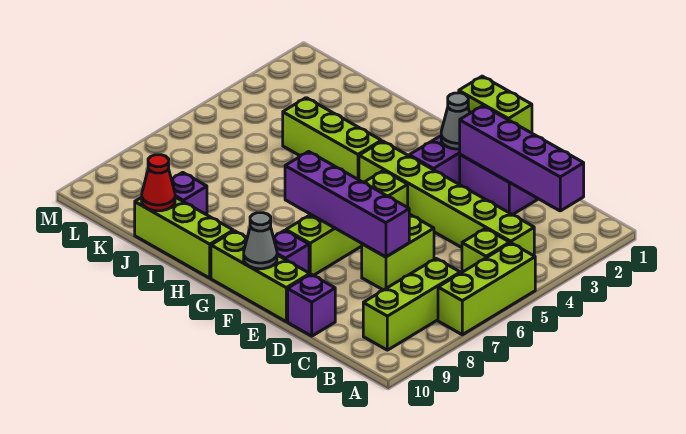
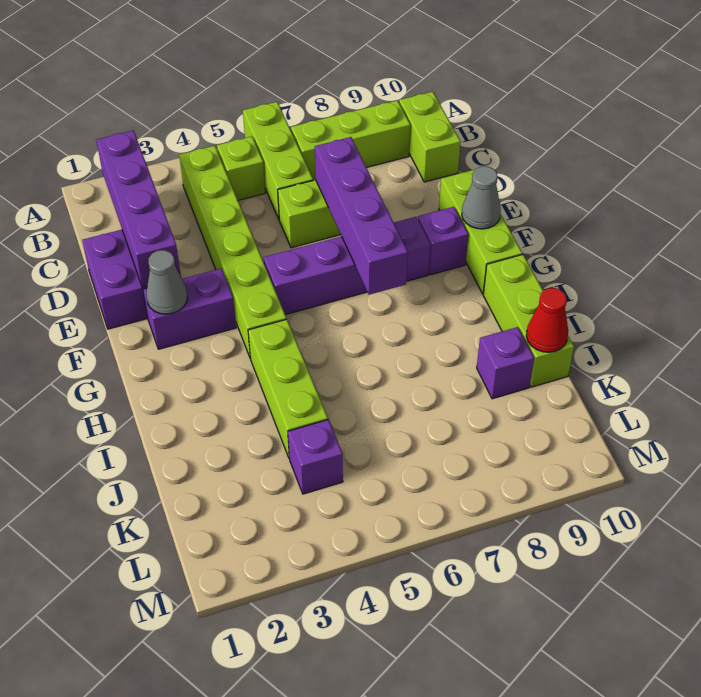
lime 1x3 brick [438,243,535,335] -> lime 1x3 brick turned to [243,102,313,219]
purple 1x1 brick [288,274,335,336] -> purple 1x1 brick moved to [288,420,343,494]
lime 1x2 brick [459,76,532,133] -> lime 1x2 brick moved to [399,92,461,182]
lime 1x4 brick [286,171,408,275] -> purple 1x4 brick [263,217,430,315]

